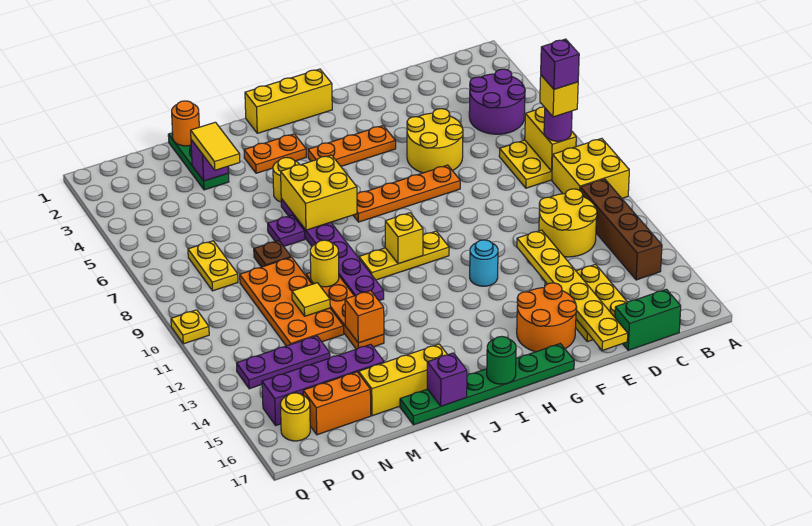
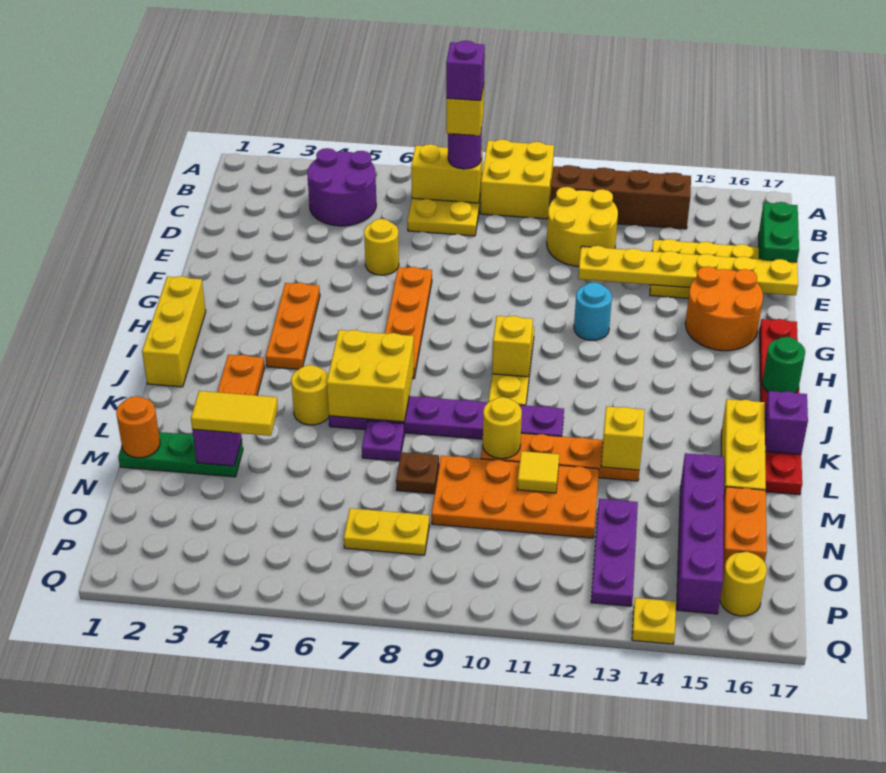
yellow 2x2 round brick [407,109,463,173] -> yellow 1x1 round brick [364,219,399,275]
green 1x6 plate [400,344,574,425] -> red 1x6 plate [760,319,802,495]
orange 1x1 brick [345,291,384,343] -> yellow 1x1 brick [601,406,644,470]
yellow 1x1 plate [171,310,209,344] -> yellow 1x1 plate moved to [632,598,676,644]

